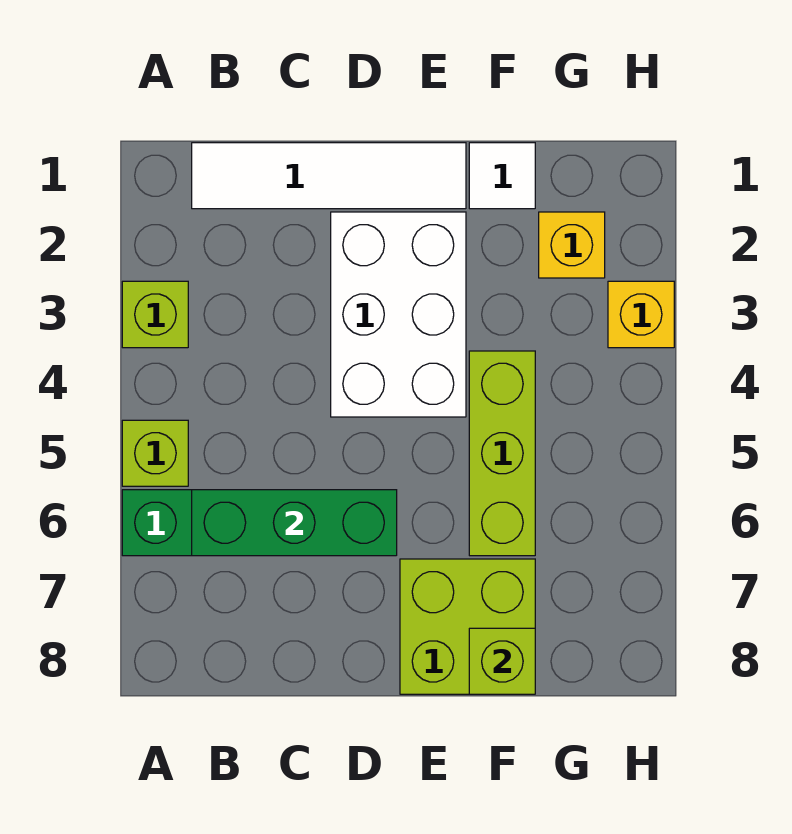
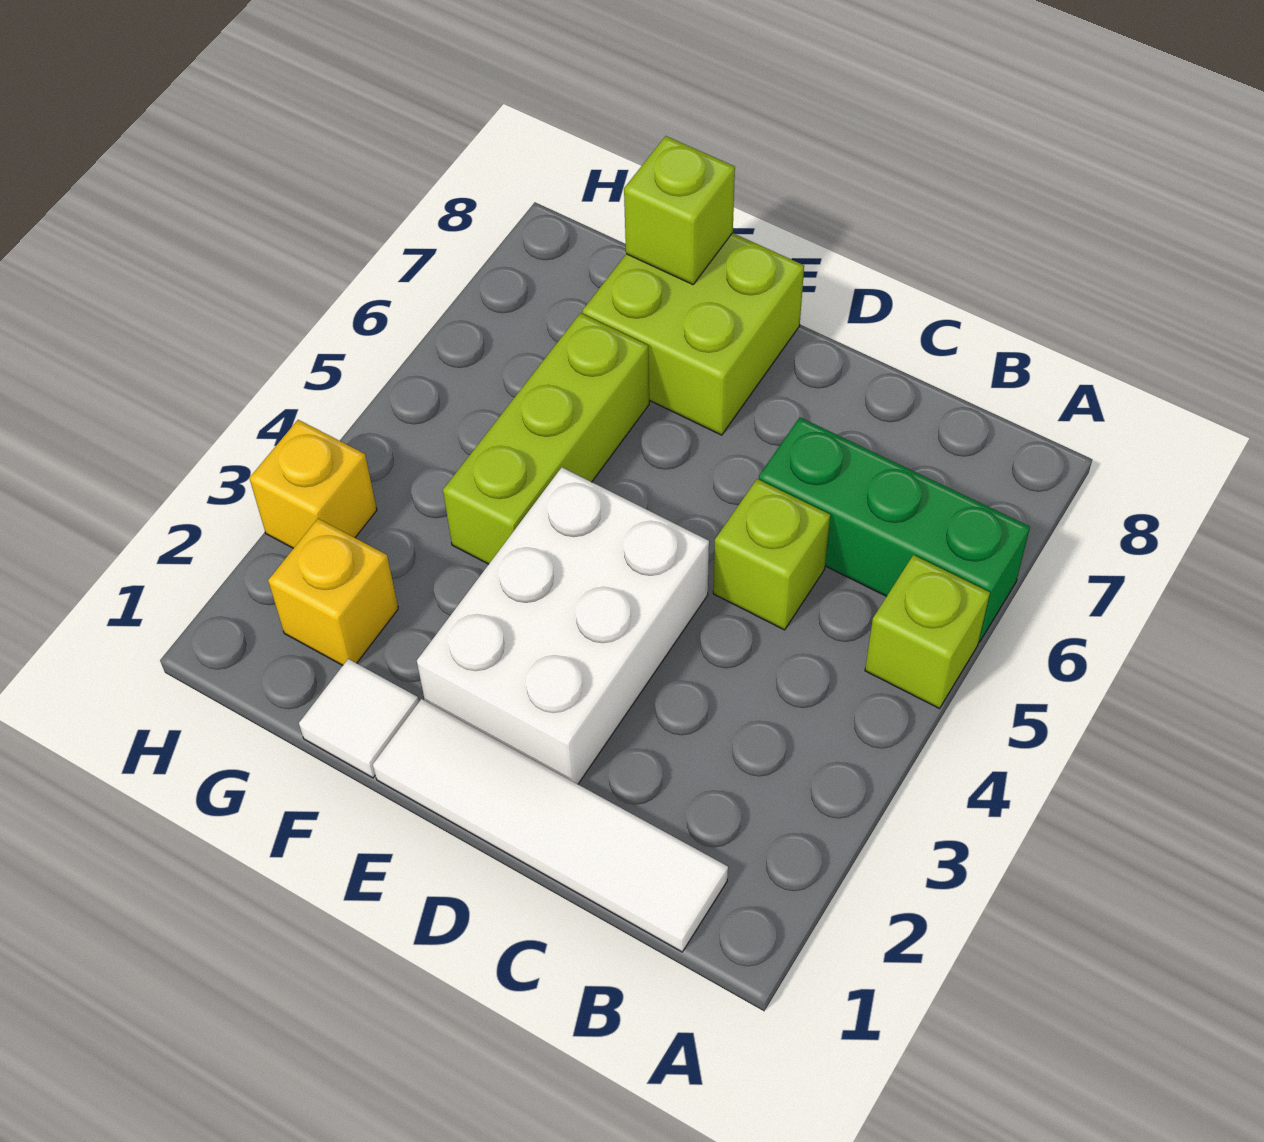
lime 1x1 brick [122,281,188,348] -> lime 1x1 brick moved to [713,479,830,630]
green 1x3 brick [192,490,397,556] -> none

